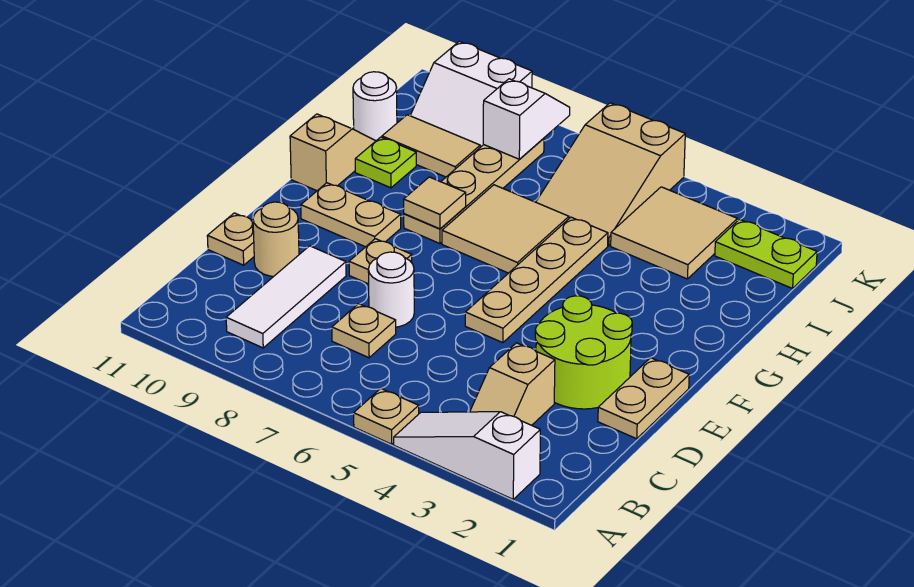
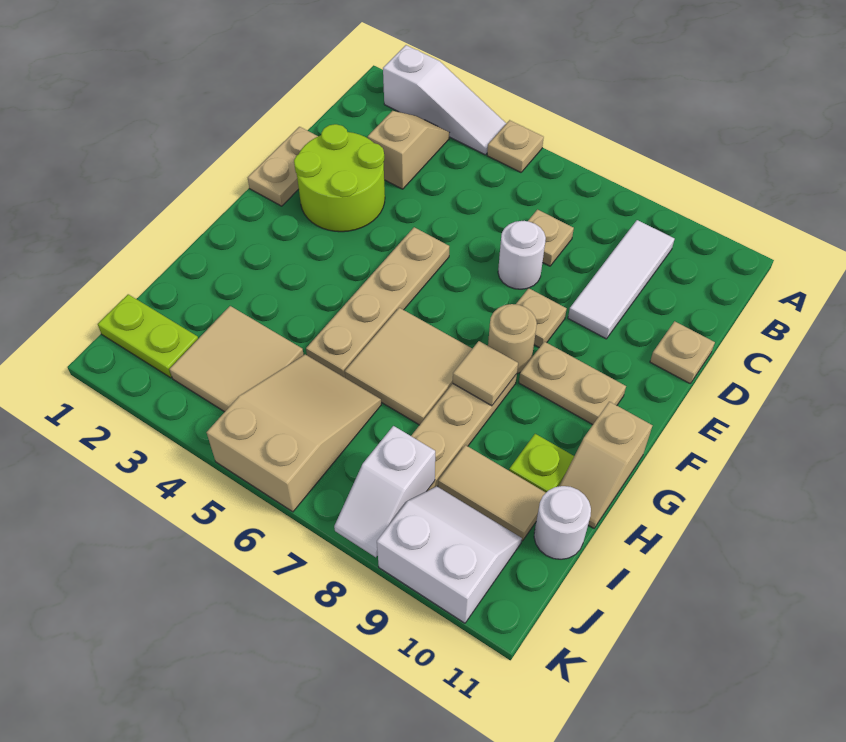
tan 1x1 round brick [253,202,299,276] -> tan 1x1 round brick moved to [488,304,537,373]

